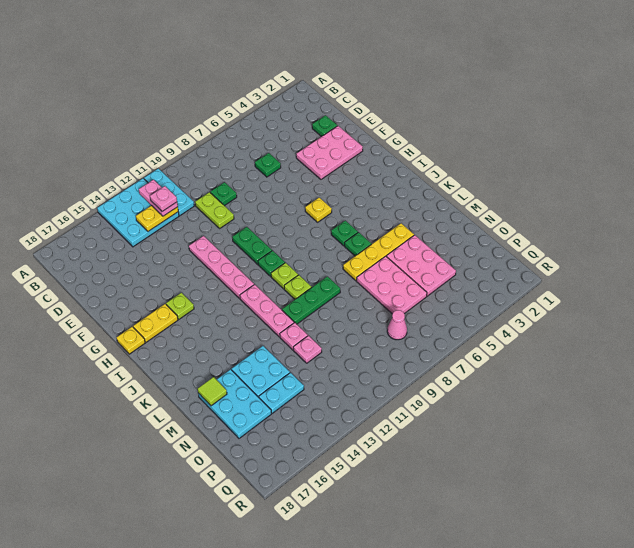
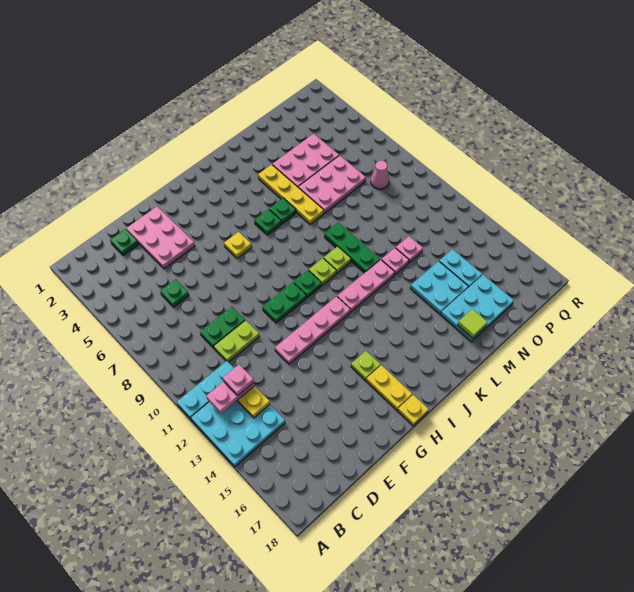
green 1x1 plate [210,182,237,206] -> green 1x2 plate [200,307,245,348]

